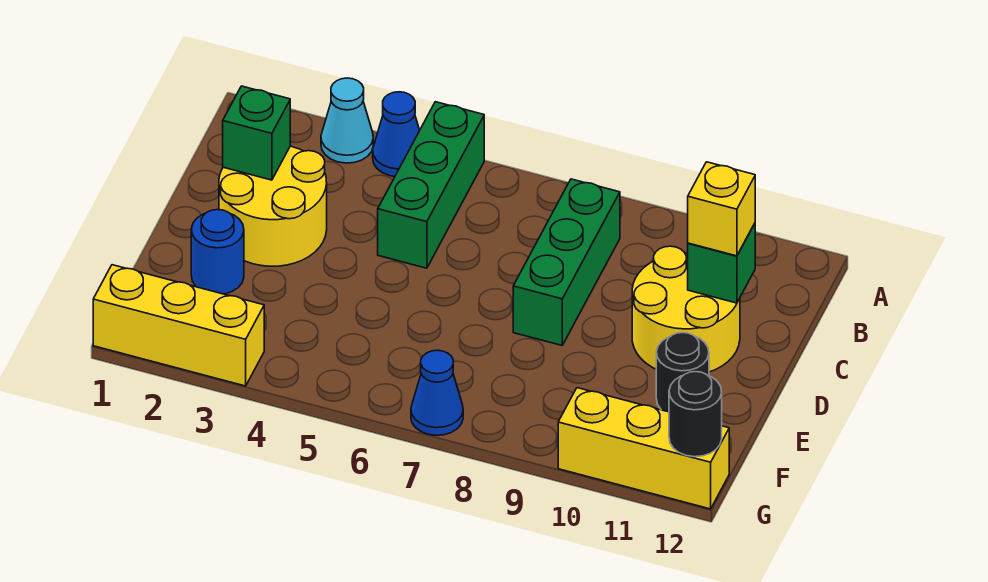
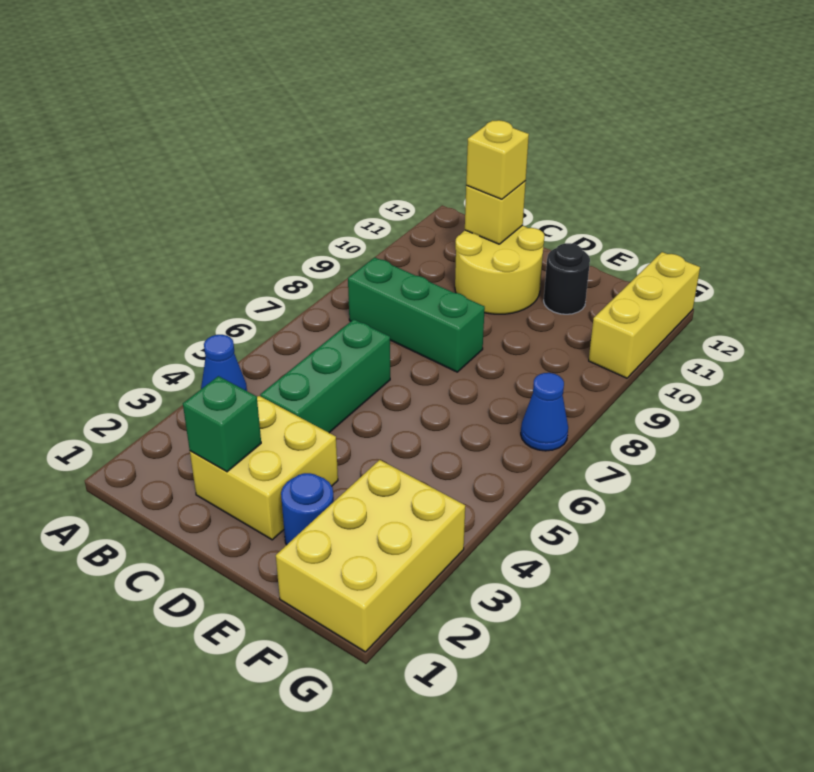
cyan 1x1 cone [321,78,373,163] -> none
green 1x3 brick [378,102,484,268] -> green 1x3 brick turned to [260,319,390,433]
yellow 2x2 round brick [219,146,327,266] -> yellow 2x2 brick [190,396,338,540]
green 1x1 brick [688,223,755,303] -> yellow 1x1 brick [465,181,526,244]
yellow 1x3 brick [93,265,264,386] -> yellow 2x3 brick [276,460,465,652]
black 1x1 round brick [669,372,722,457] -> none

